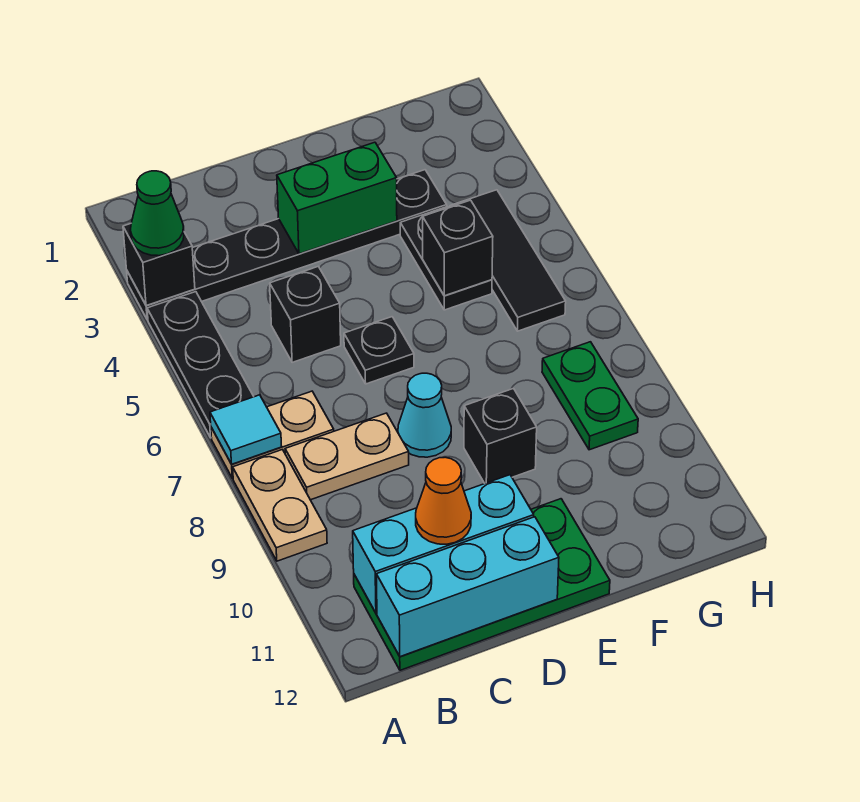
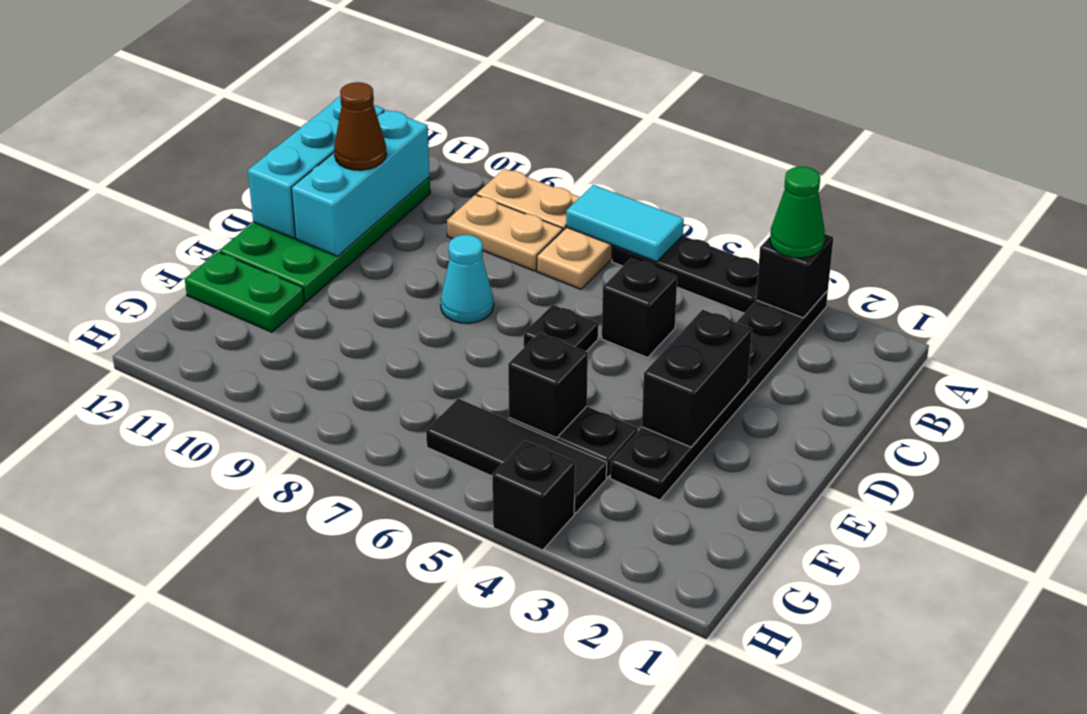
cyan 1x1 tile [210,395,282,464] -> cyan 1x2 tile [566,185,684,262]
tan 1x2 plate [285,413,409,500] -> tan 1x2 plate turned to [447,195,563,271]
orange 1x1 cone [416,457,471,544] -> brown 1x1 cone [334,82,386,170]
green 1x2 brick [277,142,397,254] -> black 1x2 brick [642,310,752,447]
black 1x1 brick [464,389,537,483] -> black 1x1 brick moved to [492,440,575,550]
green 1x2 plate [542,342,638,450] -> green 1x2 plate moved to [185,252,304,332]

